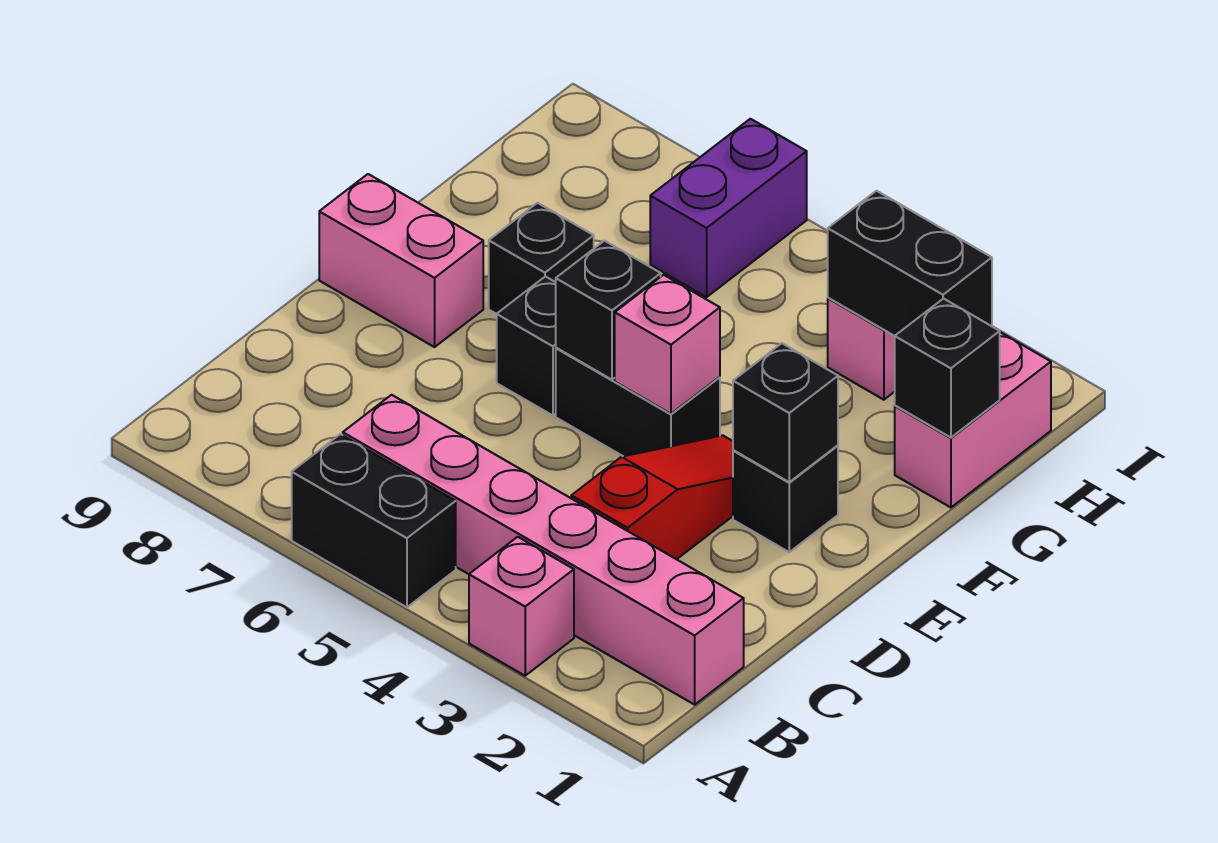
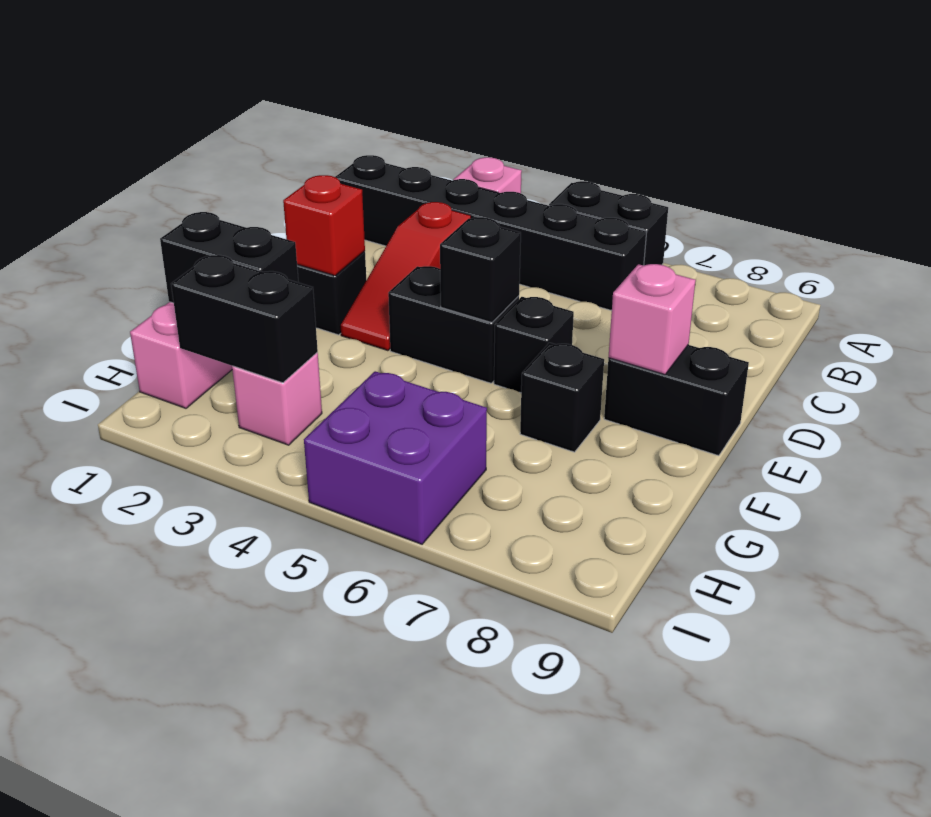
pink 1x6 brick [343,395,744,705] -> black 1x6 brick [335,155,647,311]
black 1x1 brick [733,343,838,482] -> red 1x1 brick [283,175,365,276]
pink 1x1 brick [615,275,720,414] -> pink 1x1 brick moved to [608,264,696,374]
pink 1x2 brick [319,174,483,347] -> black 1x2 brick [604,345,749,456]
black 1x1 brick [895,299,1000,438] -> black 1x2 brick [160,212,299,303]
purple 1x2 brick [650,119,807,297] -> purple 2x2 brick [304,371,487,544]

